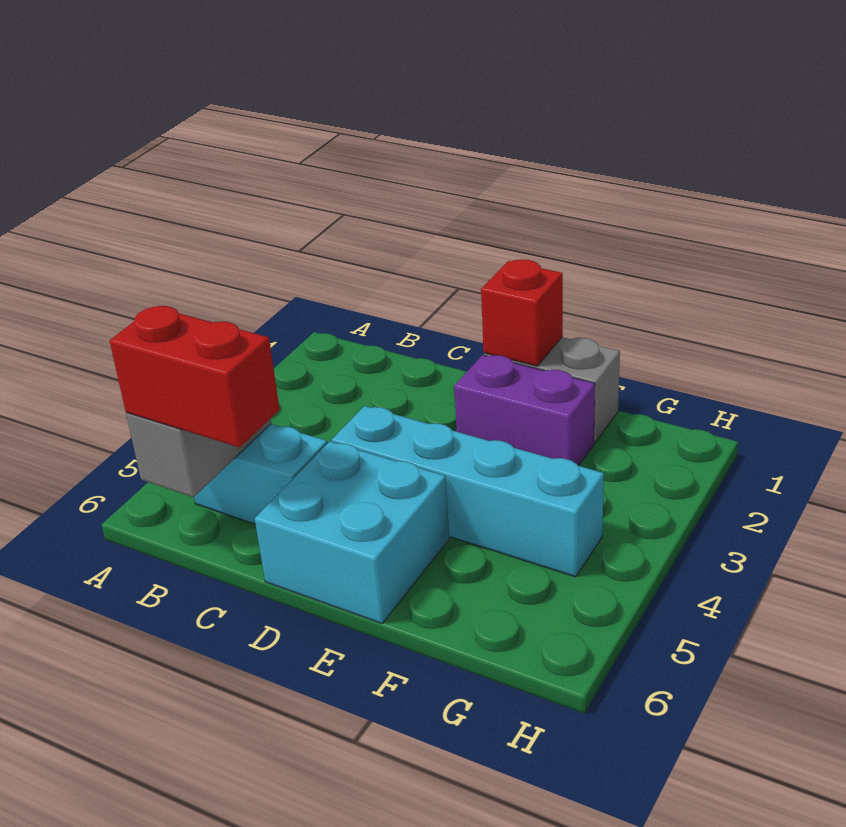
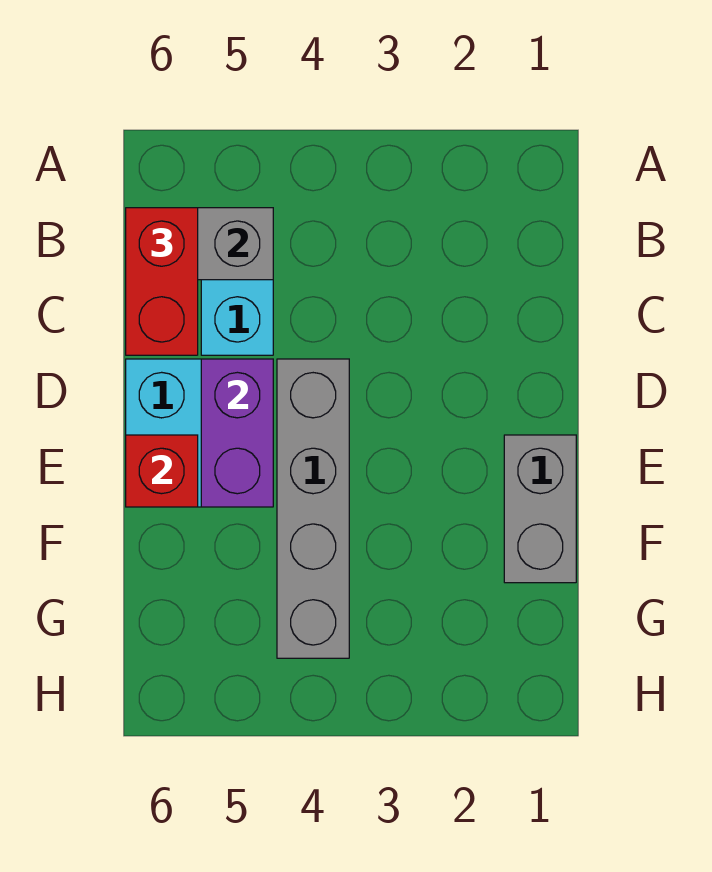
cyan 1x4 brick [332,406,604,577] -> grey 1x4 brick [277,359,349,658]
red 1x1 brick [481,259,563,366] -> red 1x1 brick moved to [126,435,198,507]
purple 1x2 brick [454,355,595,466] -> purple 1x2 brick moved to [201,359,273,507]

